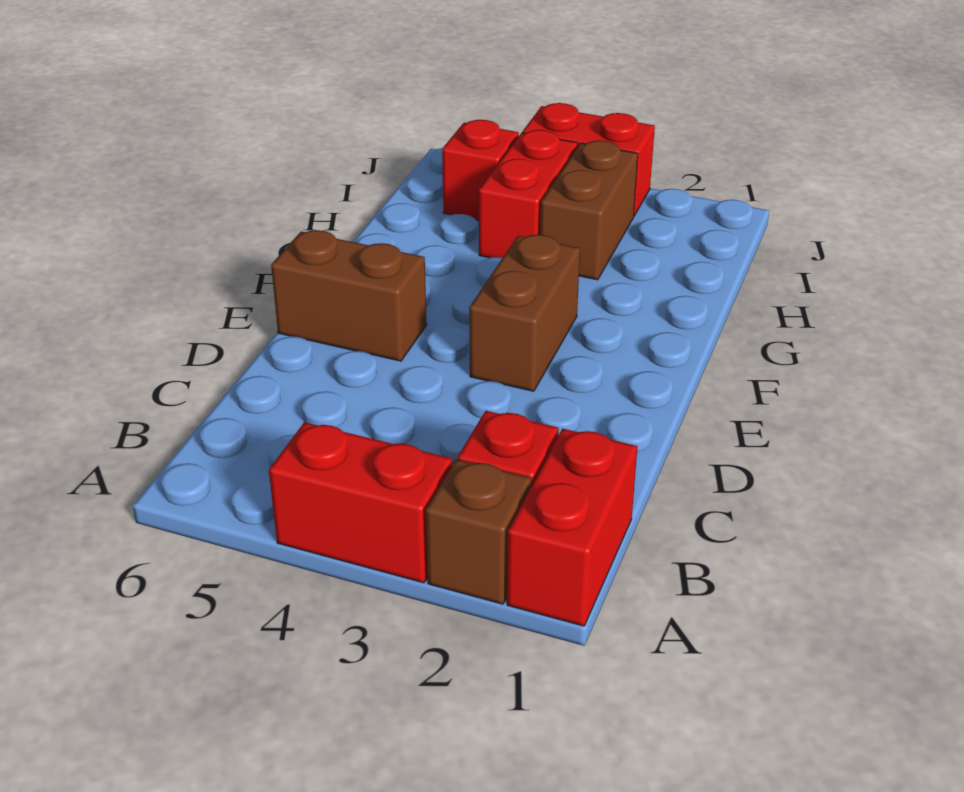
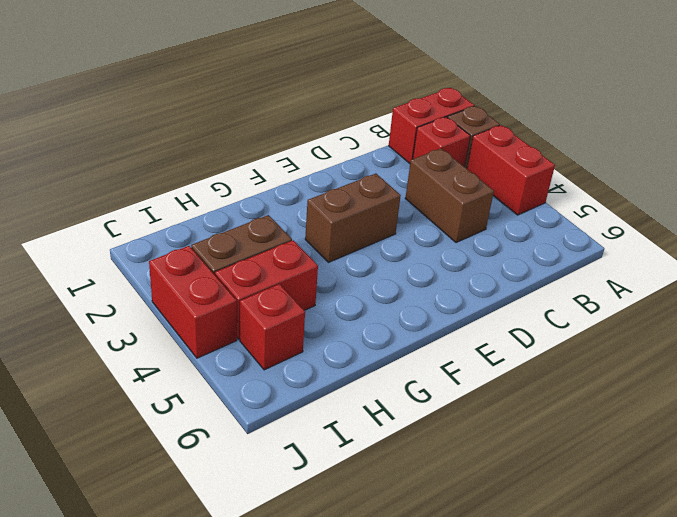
brown 1x2 brick [271,230,427,361] -> brown 1x2 brick moved to [405,148,494,243]

